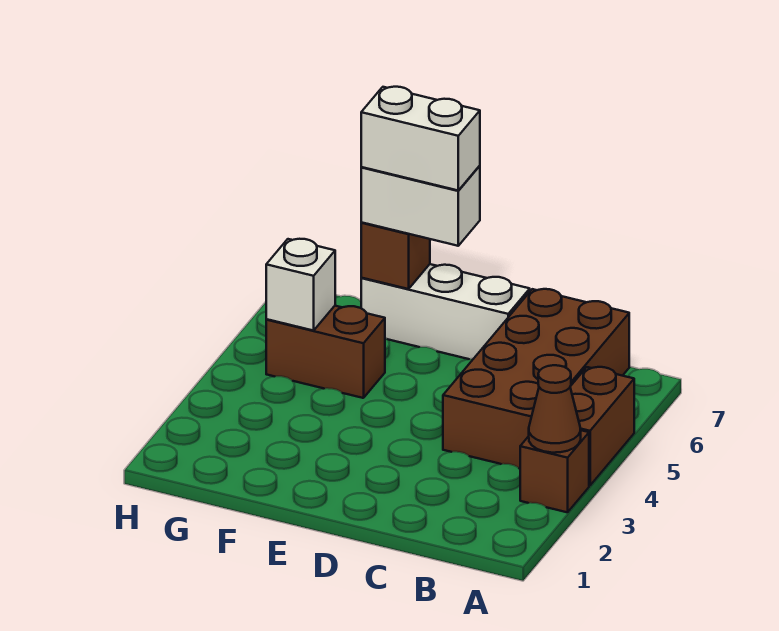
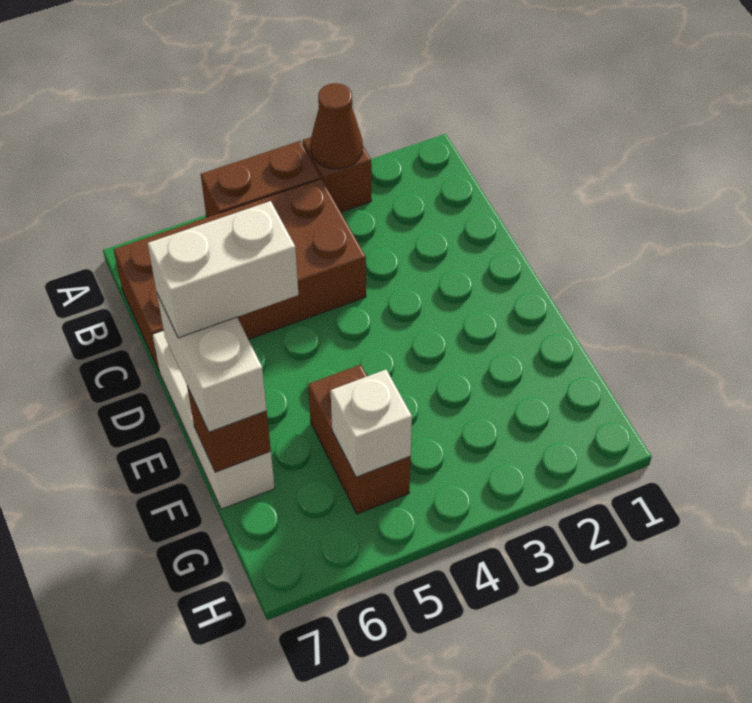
white 1x2 brick [361,87,480,191] -> white 1x2 brick turned to [148,201,299,338]

